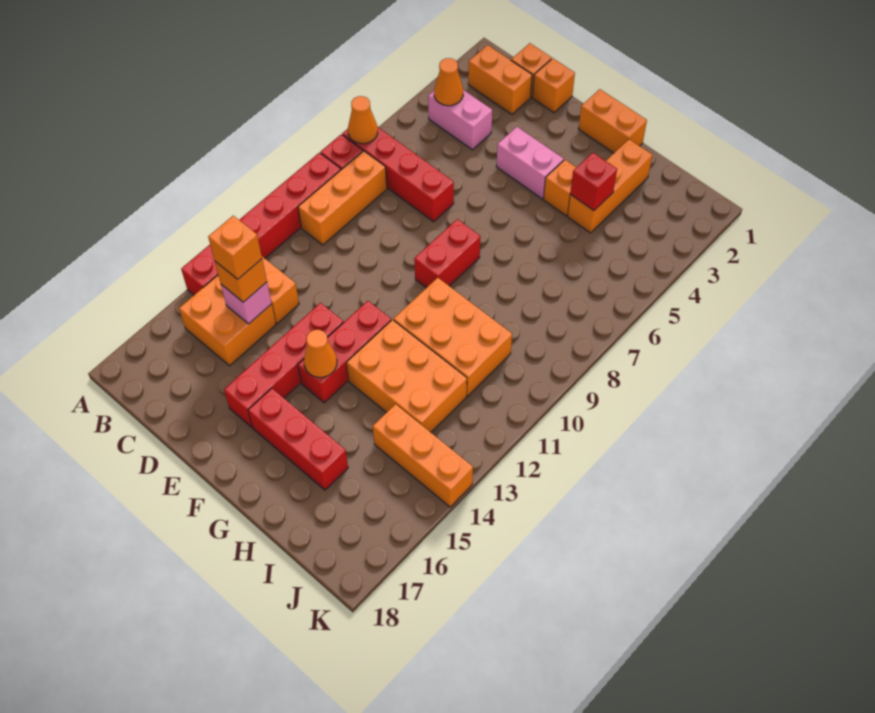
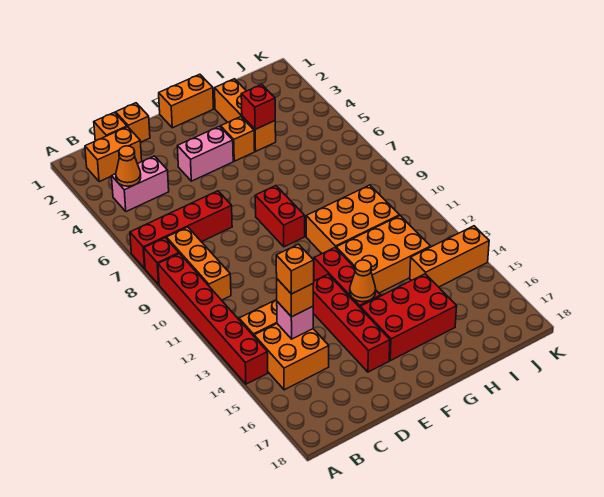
orange 1x1 cone [348,96,378,144] -> none
red 1x3 brick [248,388,348,490] -> red 2x3 brick [360,274,457,361]

